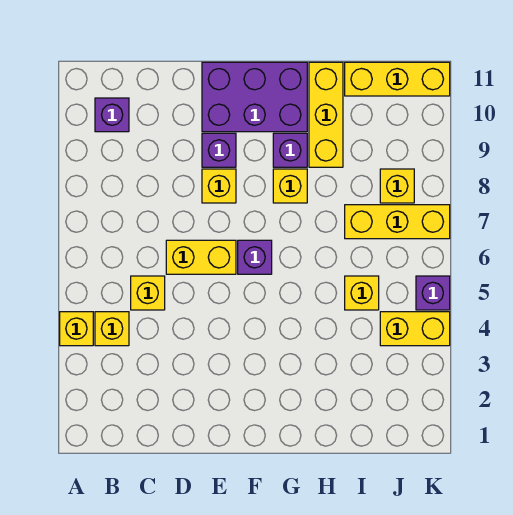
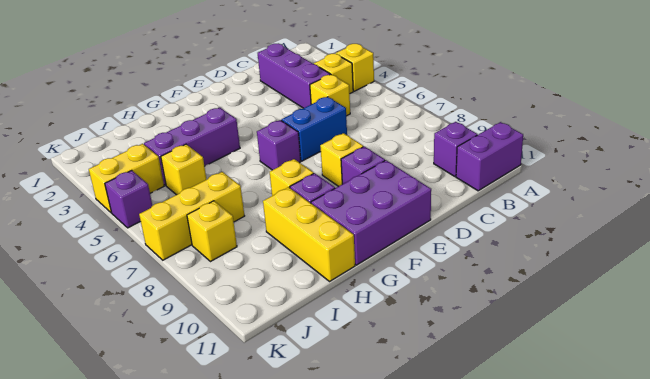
none -> purple 1x2 brick [456,122,523,191]
none -> purple 1x3 brick [258,44,330,108]
yellow 1x2 brick [166,240,236,274] -> blue 1x2 brick [281,97,347,161]
none -> purple 1x3 brick [144,108,240,186]
yellow 1x3 brick [345,62,450,96] -> none

